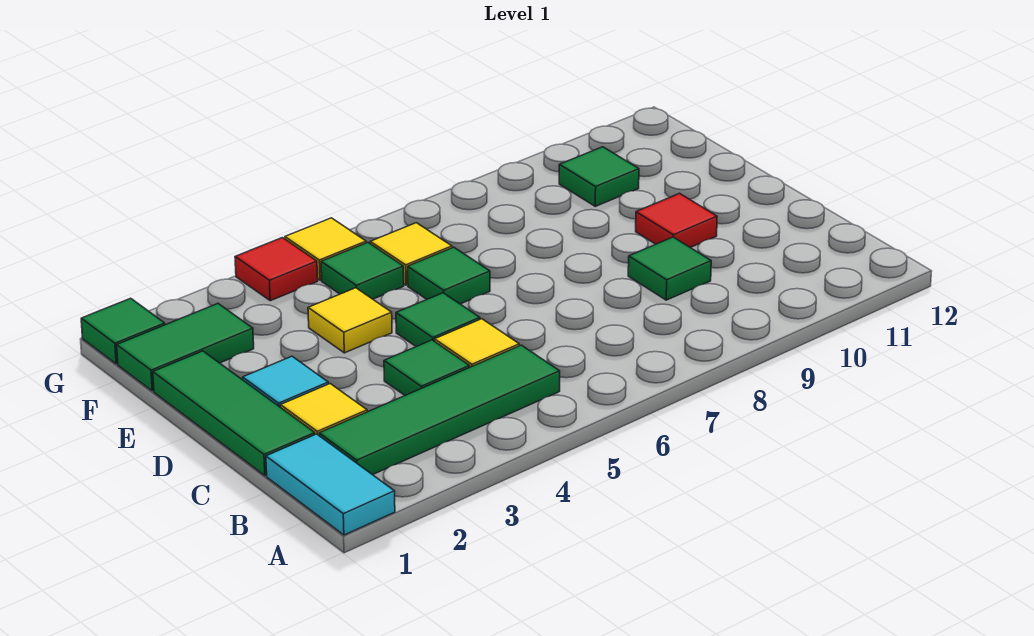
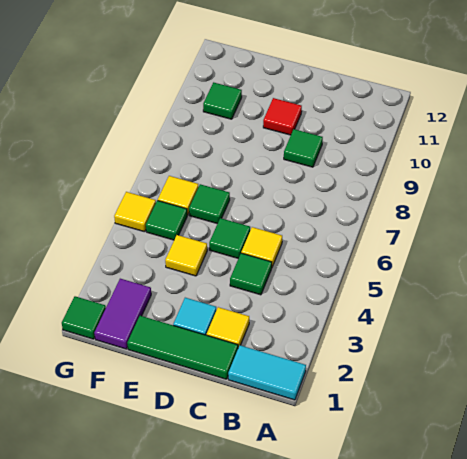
green 1x4 tile [319,345,560,475] -> none
green 1x2 tile [117,304,254,391] -> purple 1x2 tile [94,279,151,349]
red 1x1 tile [235,238,318,301] -> none

